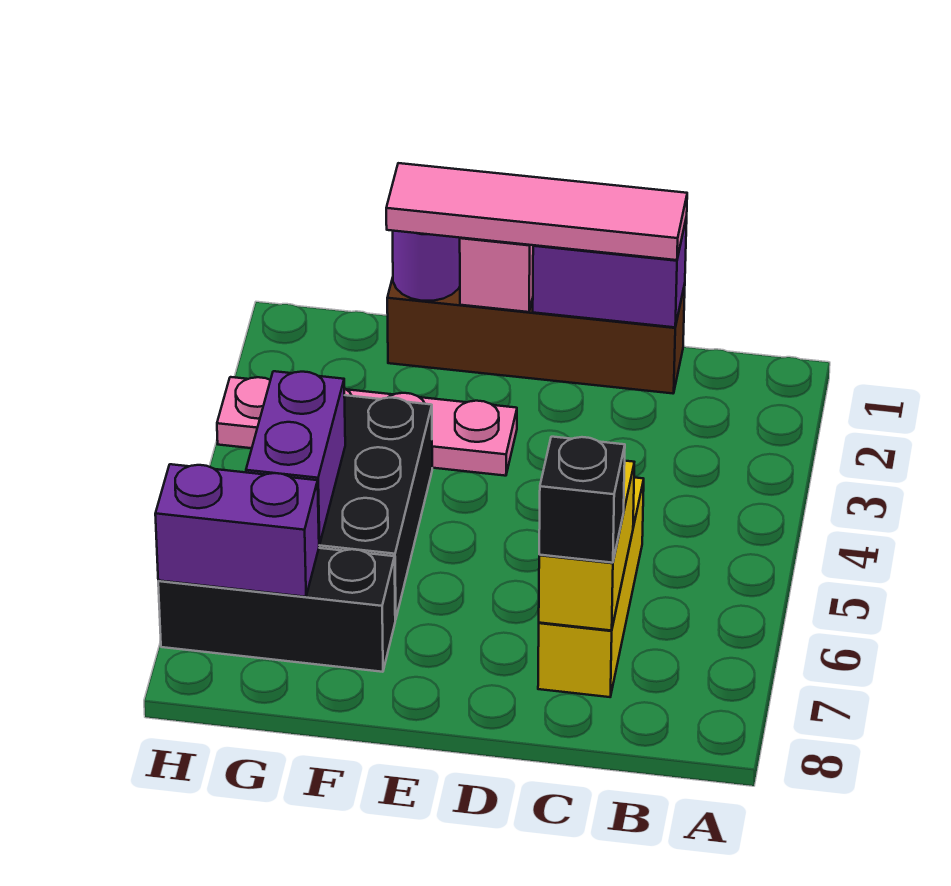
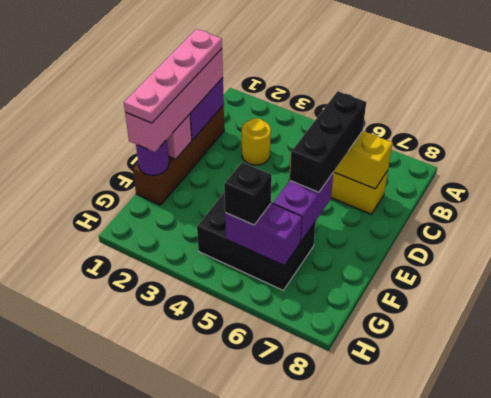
pink 1x4 tile [386,163,687,260] -> pink 1x4 brick [125,49,223,152]
none -> yellow 1x1 round brick [242,118,271,165]
black 1x1 brick [539,437,625,563] -> black 1x1 brick moved to [224,162,272,225]
pink 1x4 plate [217,377,517,476] -> pink 1x4 plate moved to [124,29,222,123]
black 1x3 brick [158,548,395,672] -> black 1x3 brick moved to [290,91,366,192]
purple 1x2 brick [155,464,319,597] -> purple 1x2 brick moved to [273,172,334,242]

